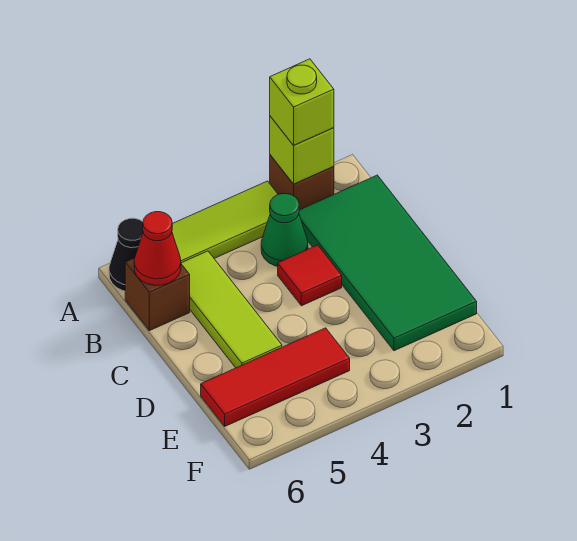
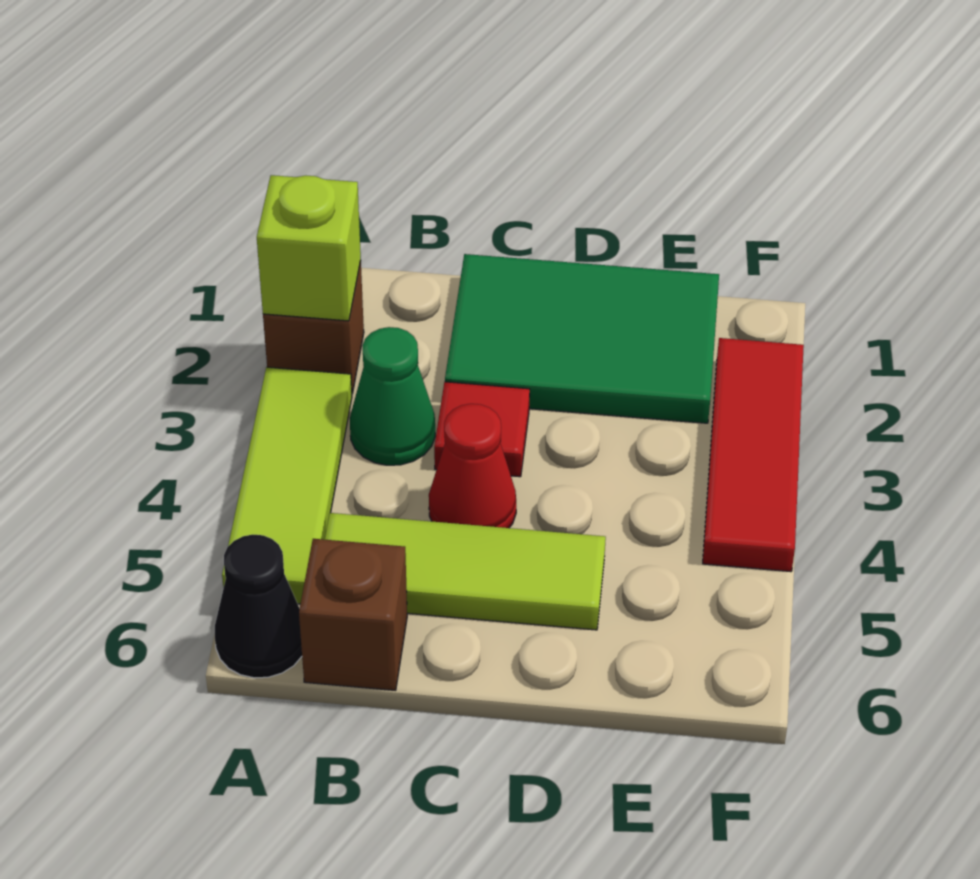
lime 1x1 brick [270,59,334,145] -> none
green 2x4 tile [299,175,477,351] -> green 2x3 tile [445,254,719,423]
red 1x1 cone [134,212,181,285] -> red 1x1 cone moved to [429,404,516,528]
red 1x3 tile [201,328,350,426] -> red 1x3 tile moved to [703,338,804,572]

